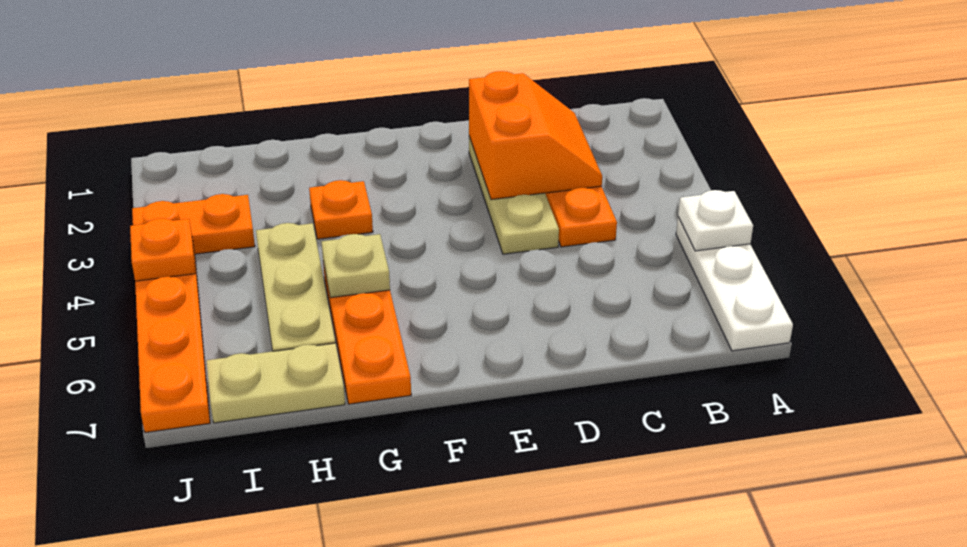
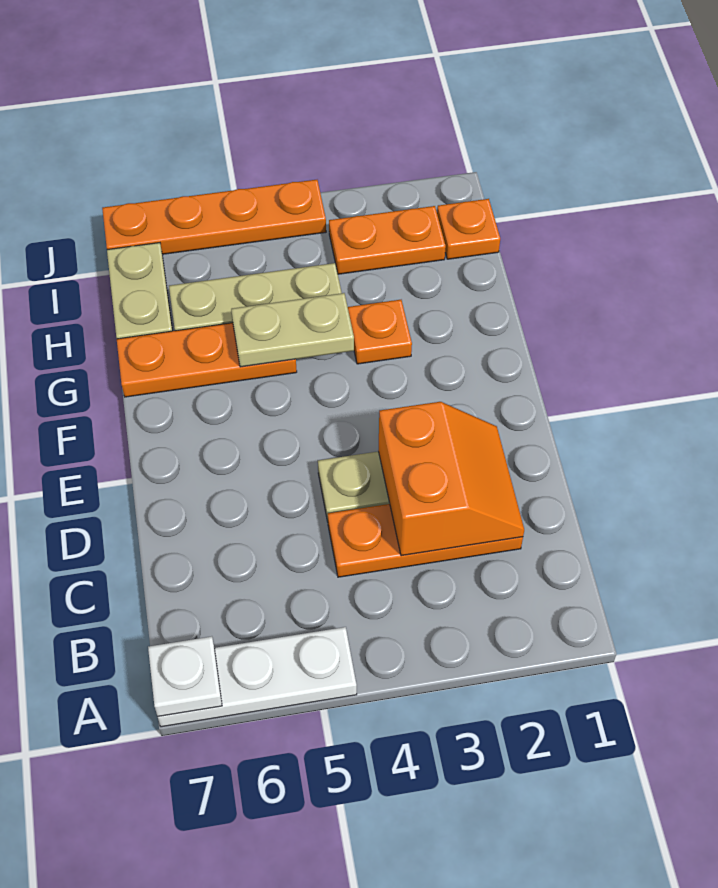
white 1x1 plate [678,190,753,251] -> white 1x1 plate moved to [148,636,222,716]
orange 2x2 slope [469,71,602,200] -> orange 2x2 slope turned to [378,402,524,556]
tan 1x1 plate [322,234,390,298] -> tan 1x2 plate [231,293,354,367]
orange 1x2 plate [132,194,255,254] -> orange 1x2 plate turned to [329,206,446,274]
orange 1x1 plate [130,218,195,281] -> orange 1x1 plate moved to [437,199,500,259]

